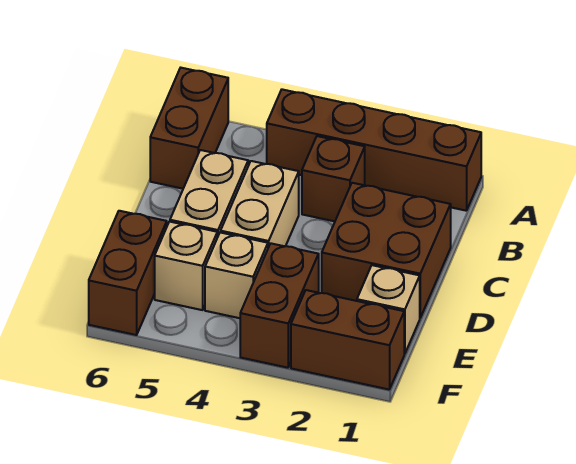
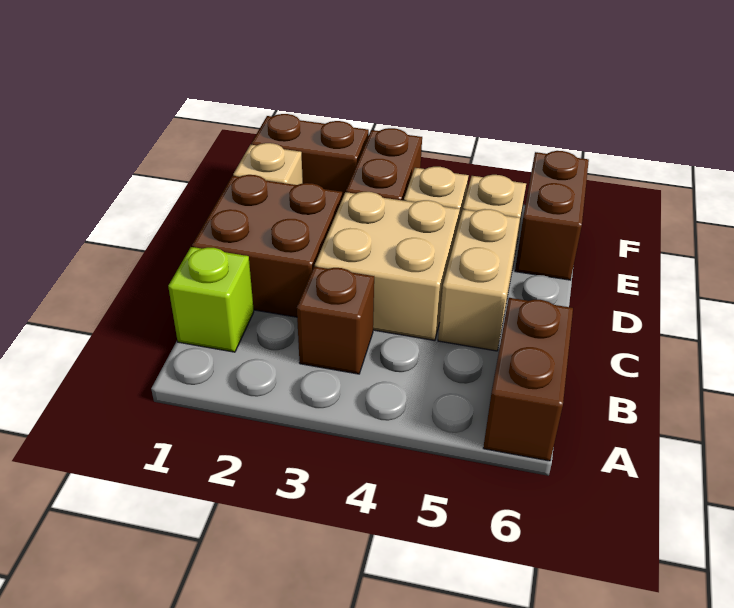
brown 1x4 brick [267,89,481,211] -> none
none -> lime 1x1 brick [168,247,254,352]
tan 1x2 brick [221,161,299,248] -> tan 2x2 brick [315,192,460,340]

